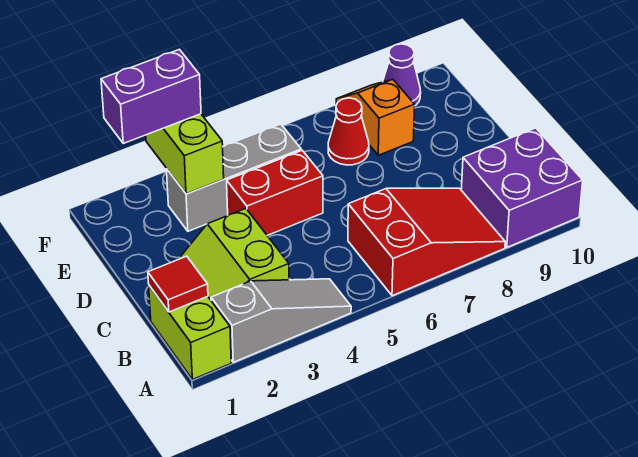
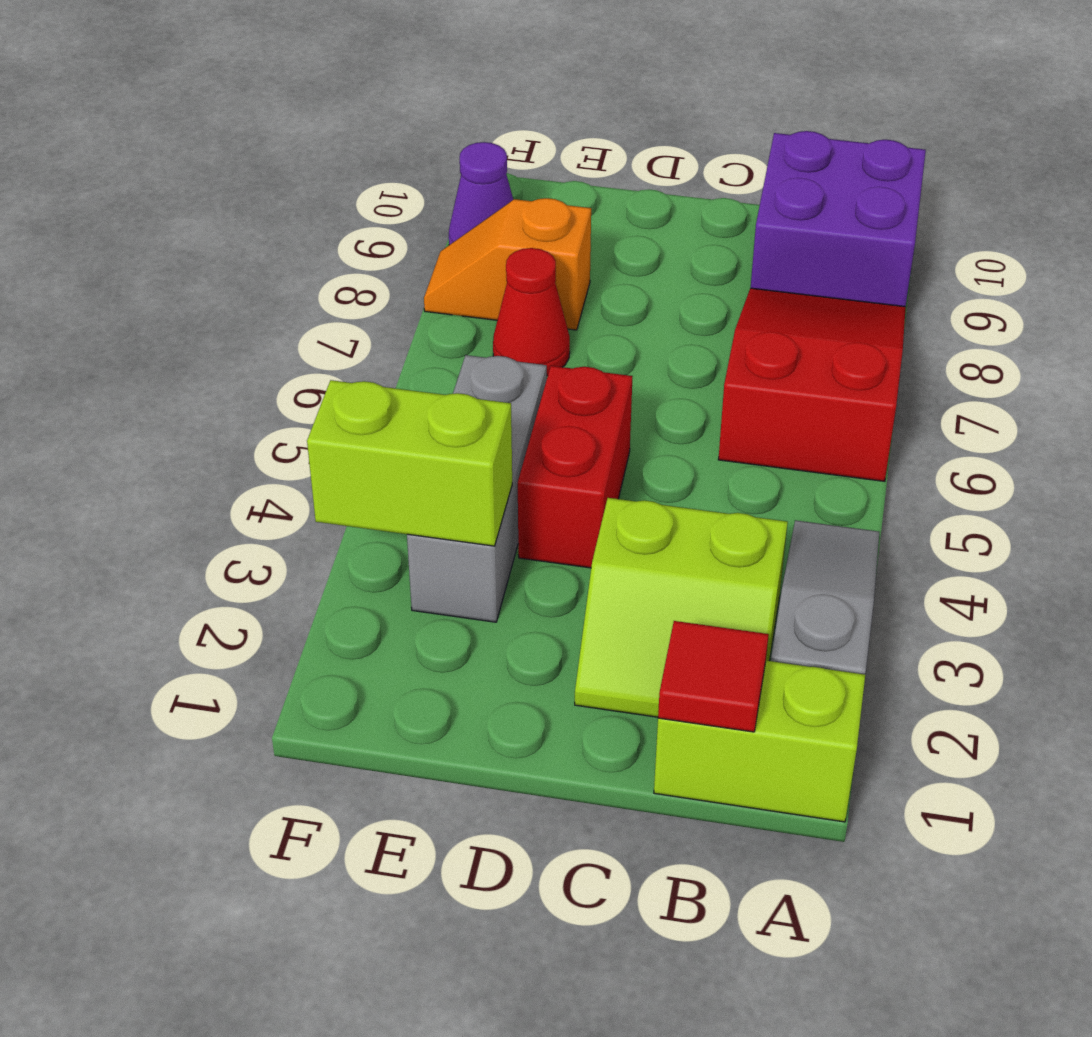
purple 1x2 brick [101,49,201,143] -> none

